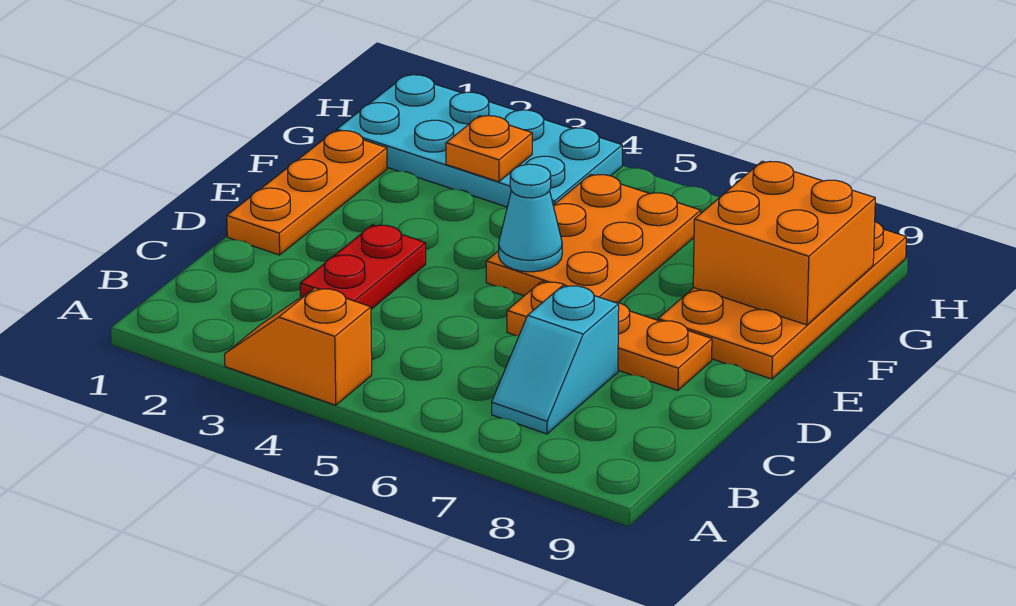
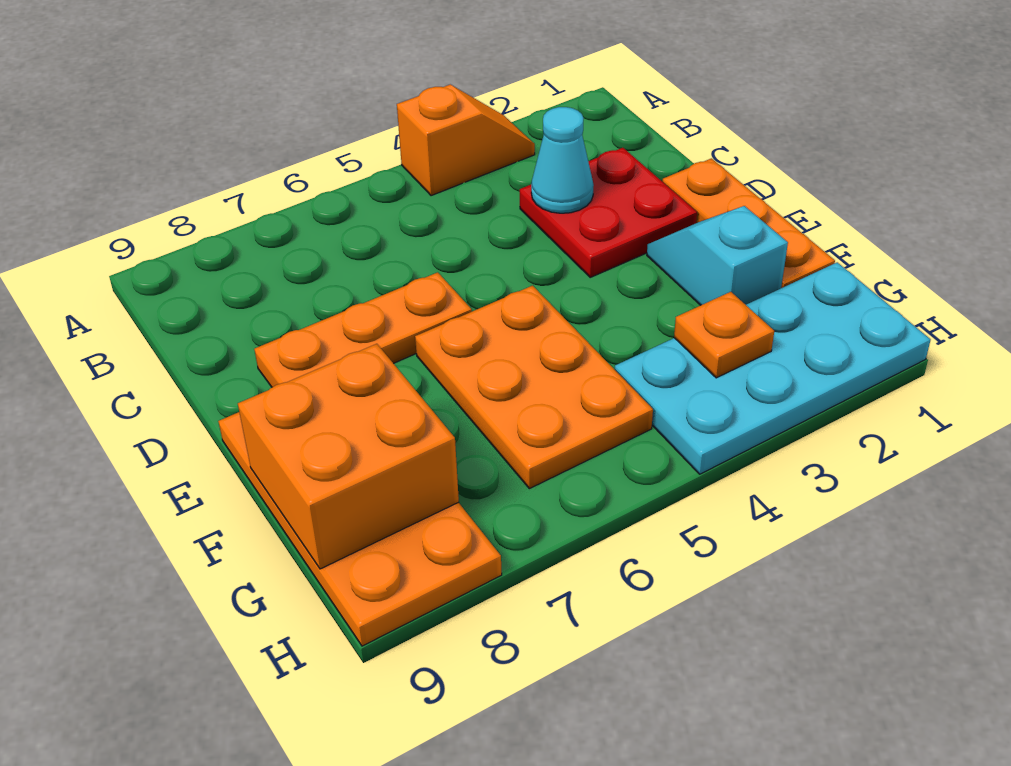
cyan 1x2 slope [492,285,619,434] -> cyan 1x2 slope moved to [647,206,788,305]
red 1x2 plate [300,225,426,309] -> red 2x2 plate [520,148,697,277]
cyan 1x1 cone [499,164,562,272] -> cyan 1x1 cone moved to [531,107,594,213]

